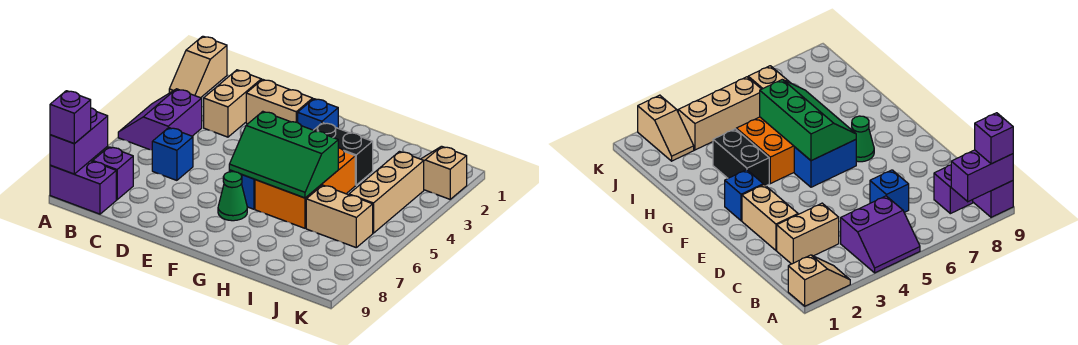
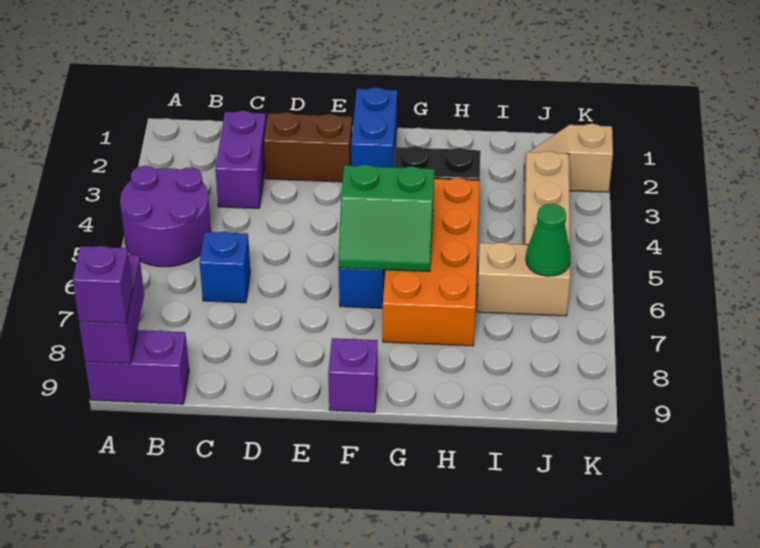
tan 1x2 slope [169,36,227,98] -> none
purple 2x2 slope [118,89,202,150] -> purple 2x2 round brick [120,166,211,267]
purple 1x1 brick [93,147,133,200] -> purple 1x1 brick moved to [328,338,378,413]
tan 1x2 brick [204,70,261,137] -> purple 1x2 brick [215,111,266,208]
tan 1x2 brick [246,79,313,124] -> brown 1x2 brick [264,112,352,182]
blue 1x1 brick [298,99,338,130] -> blue 1x2 brick [351,87,397,167]
green 2x3 slope [229,111,338,198] -> green 2x2 slope [339,165,434,271]
green 1x1 cone [218,172,247,221] -> green 1x1 cone moved to [526,204,571,276]
orange 2x3 brick [255,148,355,228] -> orange 2x4 brick [383,178,480,346]

